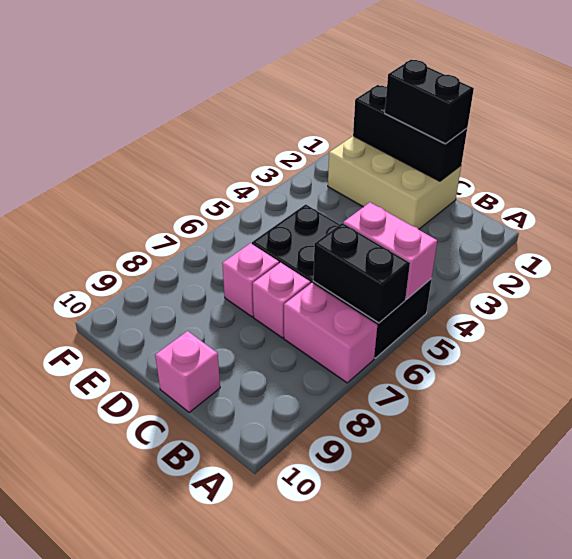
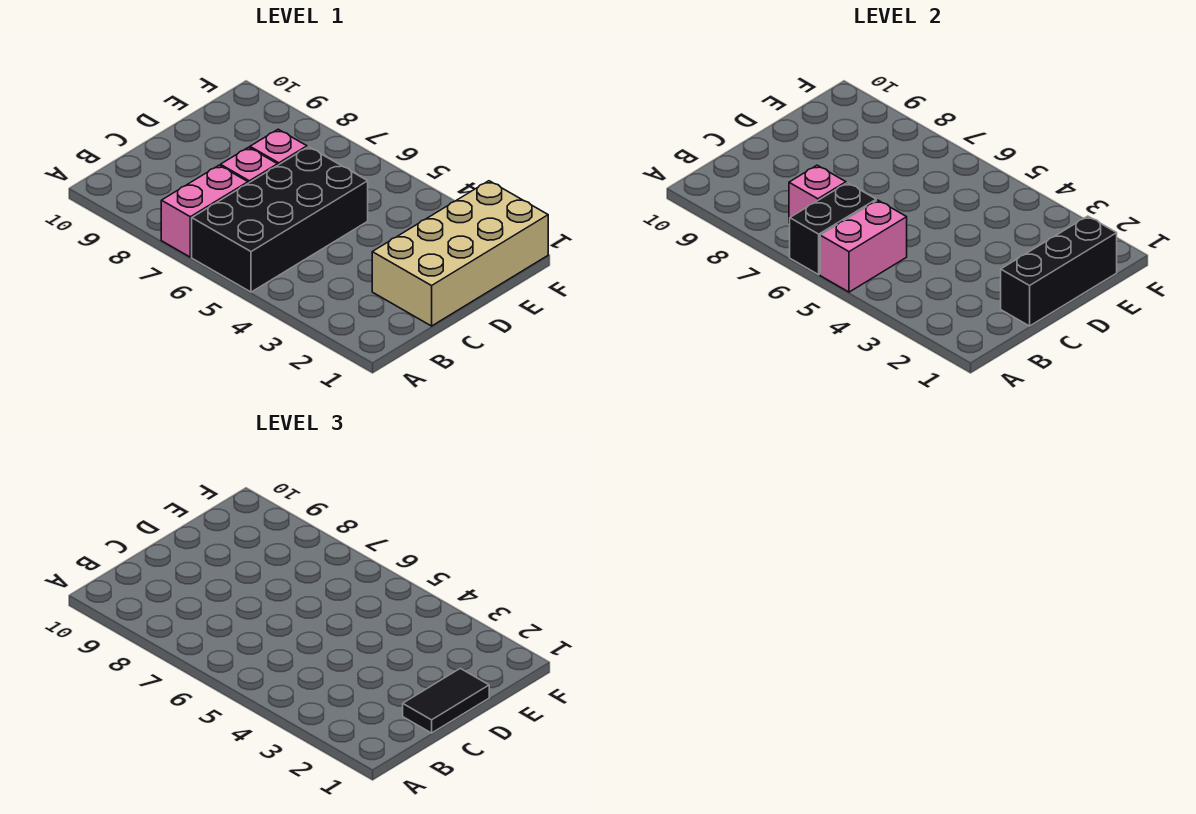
tan 2x3 brick [328,136,461,229] -> tan 2x4 brick [372,181,548,326]
black 1x2 brick [385,60,474,144] -> black 1x2 tile [403,668,489,733]
pink 1x1 brick [155,331,220,413] -> pink 1x1 brick moved to [789,165,846,223]

